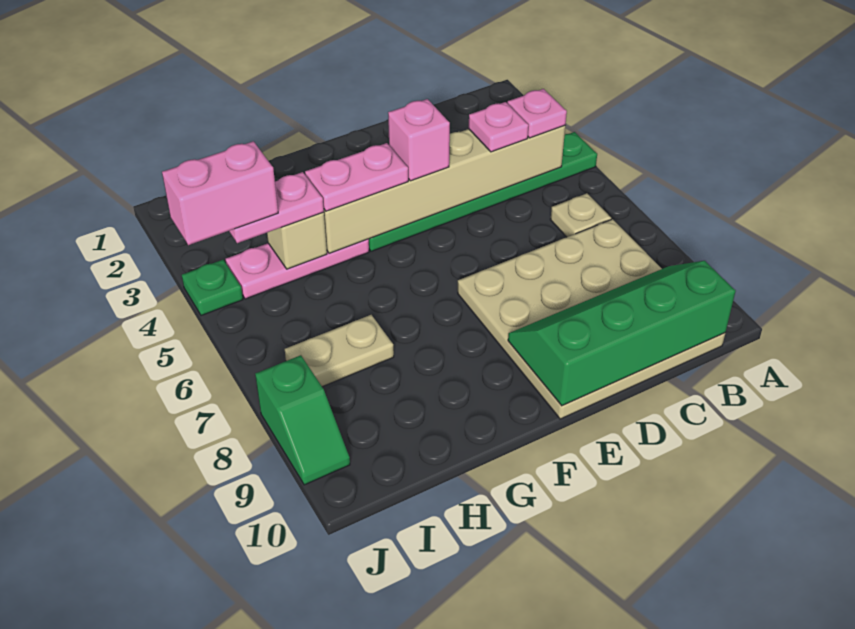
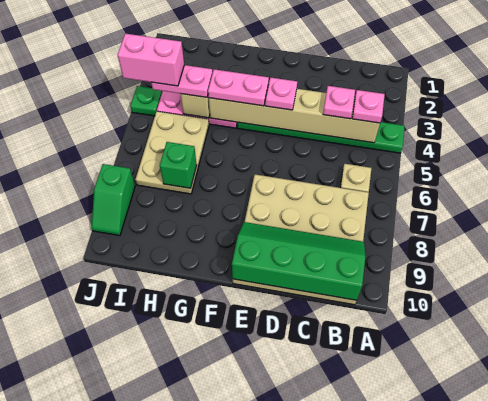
pink 1x1 brick [388,99,450,181] -> pink 1x1 plate [265,78,297,110]
tan 1x2 plate [285,315,394,387] -> tan 2x3 plate [135,111,209,194]
none -> green 1x1 brick [160,142,197,188]

